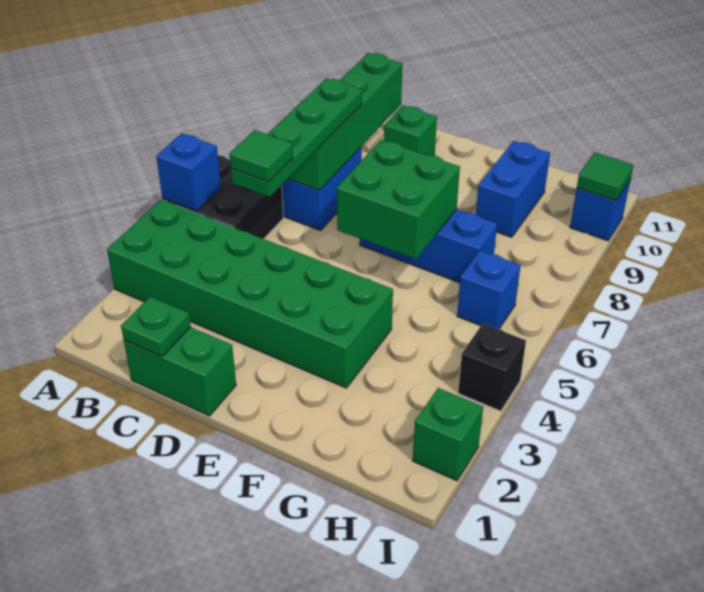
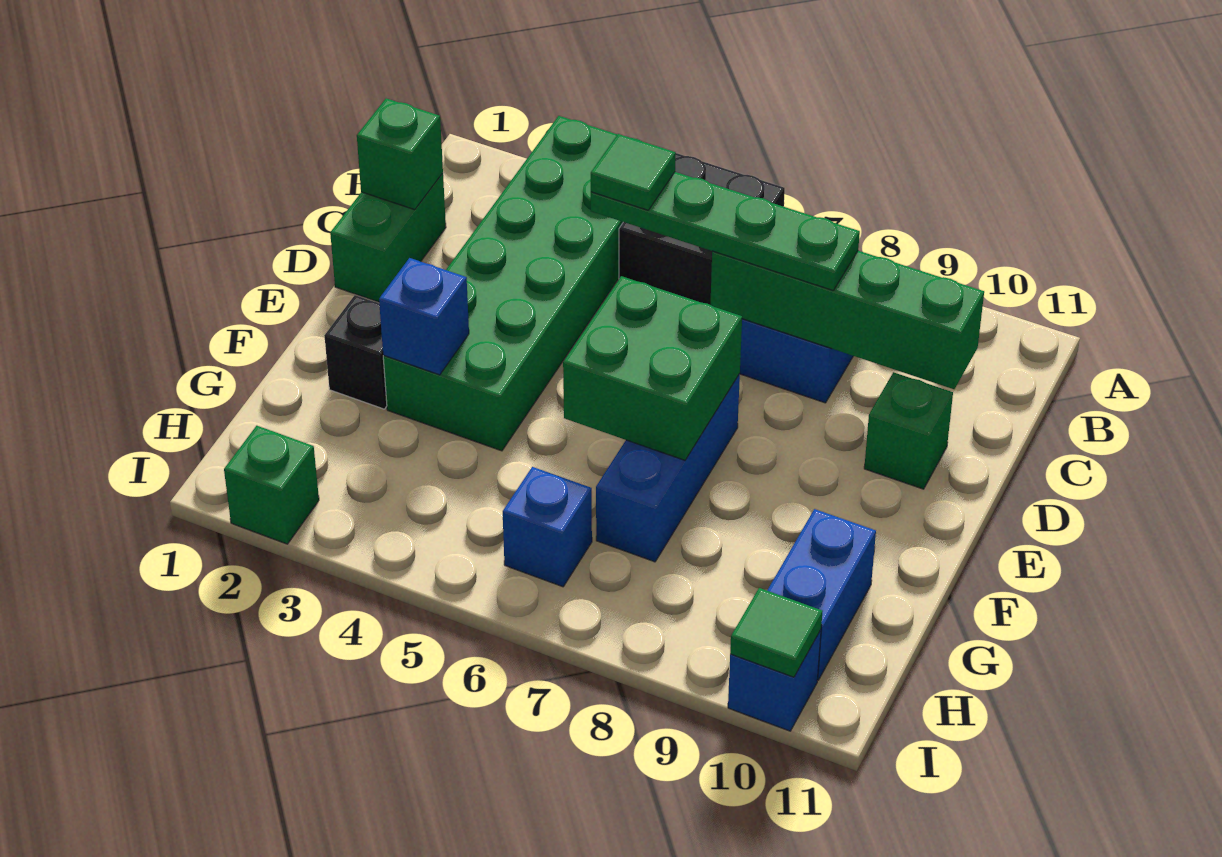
blue 1x1 brick [156,134,221,211] -> blue 1x1 brick moved to [379,258,469,375]
green 1x1 plate [121,297,191,356] -> green 1x1 brick [357,98,443,210]
blue 1x2 brick [476,141,550,237] -> blue 1x2 brick turned to [767,509,876,680]
black 1x1 brick [458,324,526,411] -> black 1x1 brick moved to [324,295,387,409]

